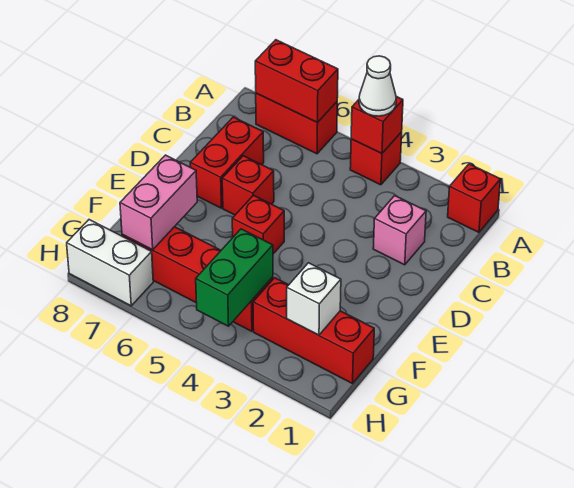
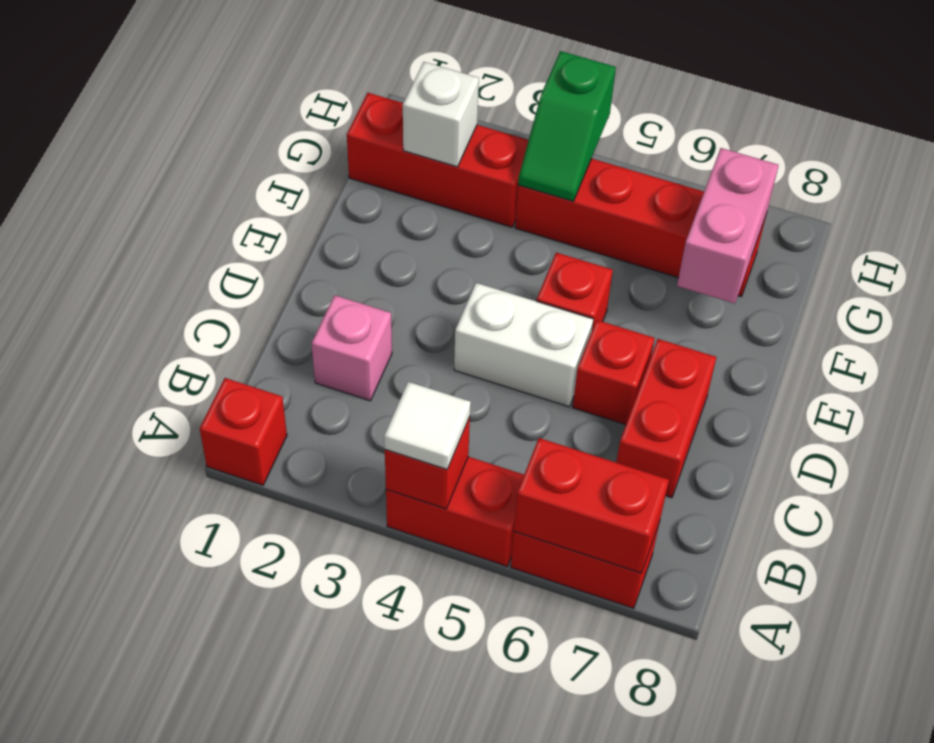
red 1x1 brick [350,132,402,185] -> red 1x2 brick [386,456,524,567]
white 1x1 cone [359,56,396,116] -> white 1x1 tile [384,382,471,469]
green 1x2 brick [196,229,273,326] -> green 1x2 slope [518,51,616,201]
white 1x2 brick [67,220,153,306] -> white 1x2 brick moved to [454,283,593,407]

